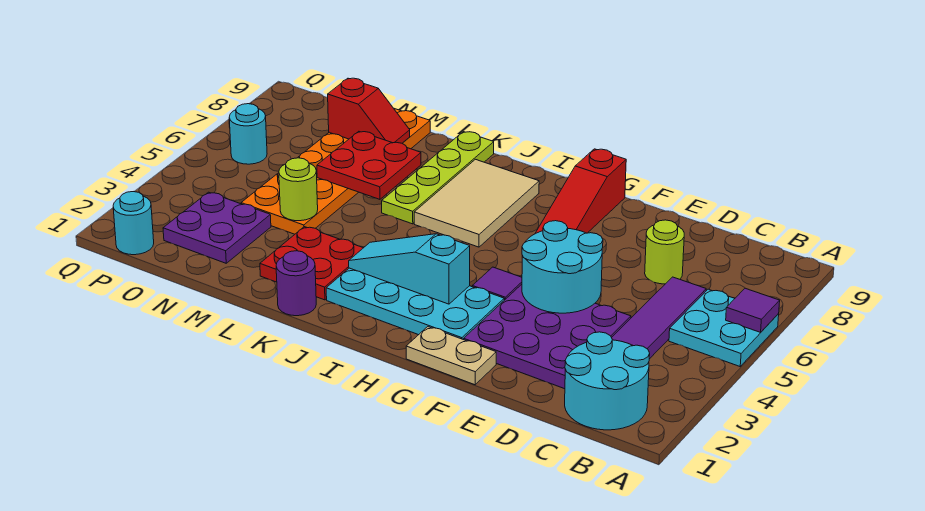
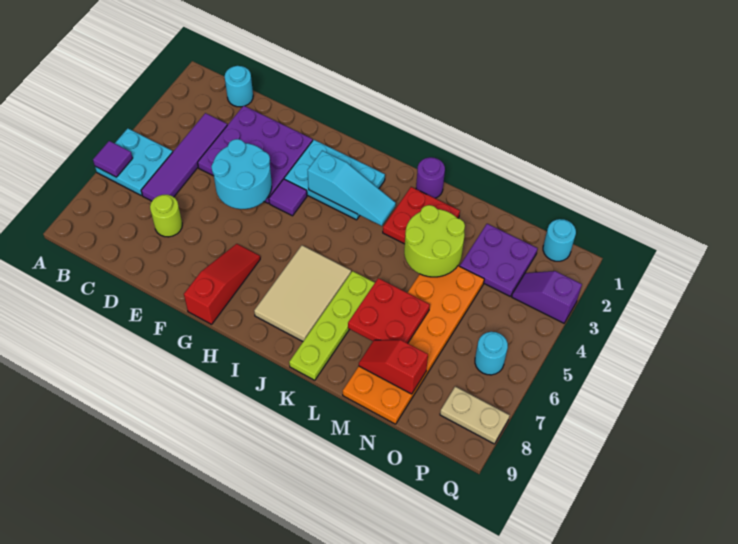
cyan 2x2 round brick [565,332,650,430] -> cyan 1x1 round brick [225,66,253,107]
tan 1x2 plate [406,327,496,385] -> tan 1x2 plate moved to [440,387,510,444]
cyan 2x4 plate [326,268,504,340] -> cyan 2x3 plate [284,140,385,220]
lime 1x1 round brick [279,158,318,221] -> lime 2x2 round brick [404,205,465,277]
none -> purple 1x2 slope [512,271,582,323]

